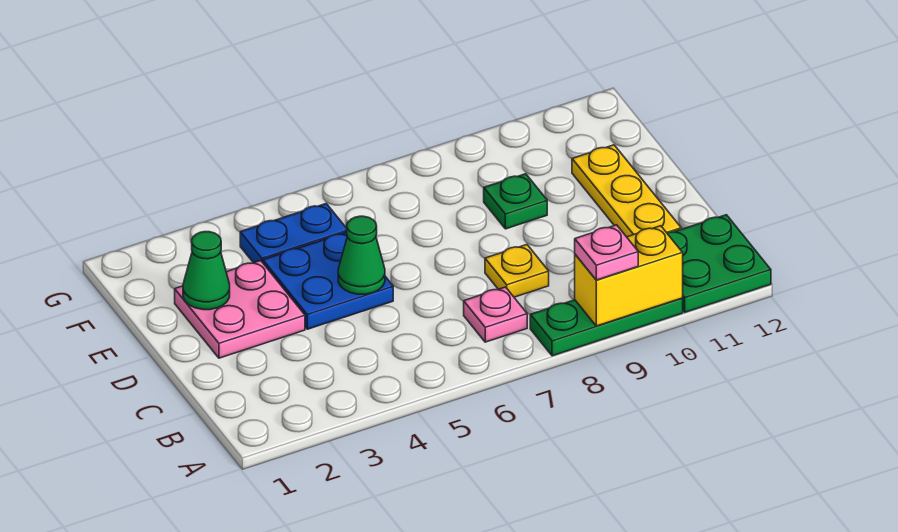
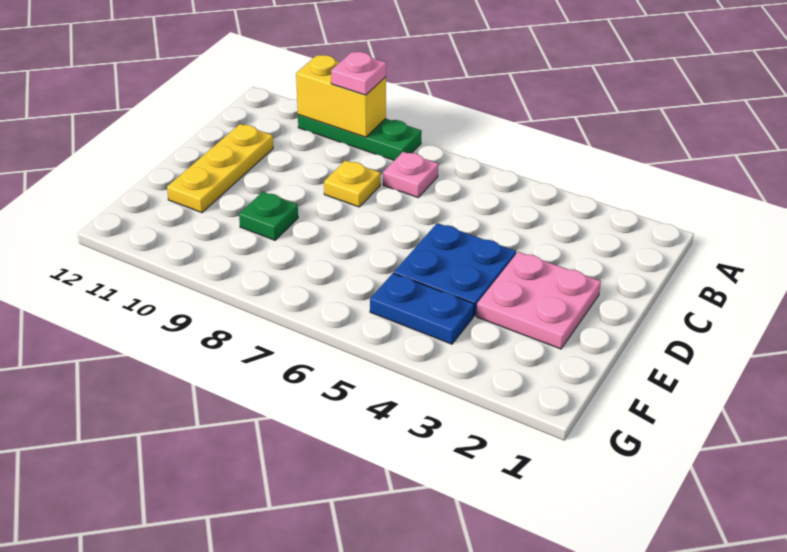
green 2x2 plate [667,215,771,312] -> none
green 1x1 cone [338,216,385,294] -> none
green 1x1 cone [183,232,230,310] -> none

